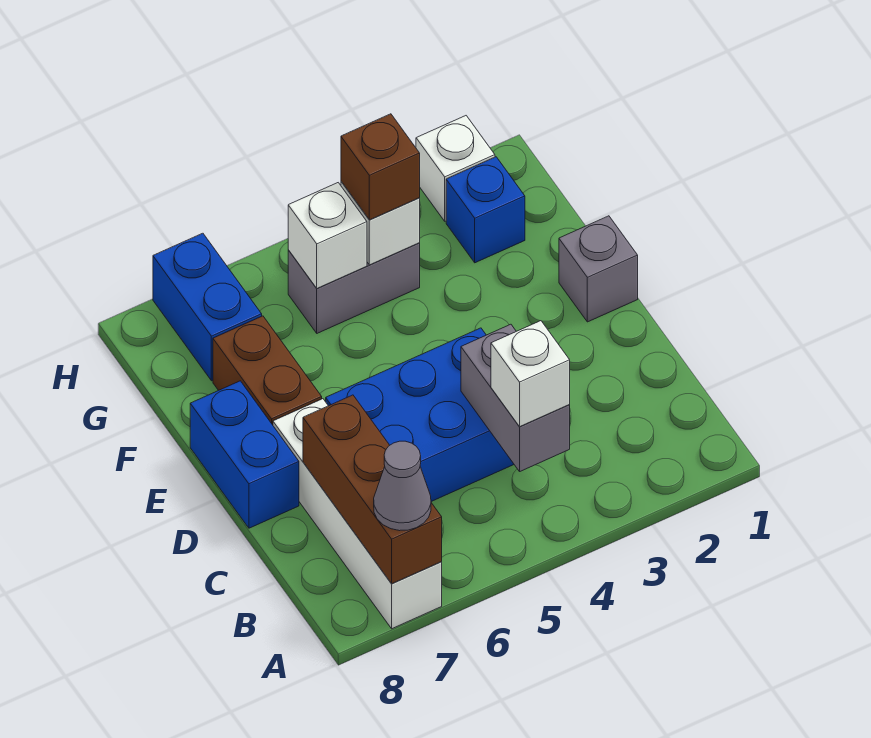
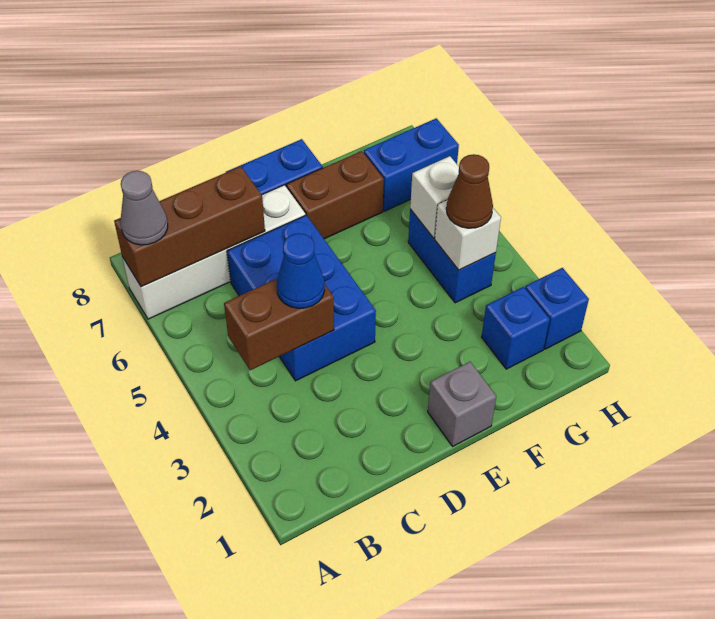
grey 1x2 brick [461,324,570,471] -> brown 1x2 brick [224,279,334,370]
white 1x1 brick [491,321,570,427] -> none
none -> blue 1x1 cone [277,233,325,308]
grey 1x2 brick [288,243,420,333] -> blue 1x2 brick [408,209,496,303]
brown 1x1 brick [341,114,420,220] -> brown 1x1 cone [446,154,493,228]
white 1x1 brick [416,116,495,221] -> blue 1x1 brick [525,268,589,349]

